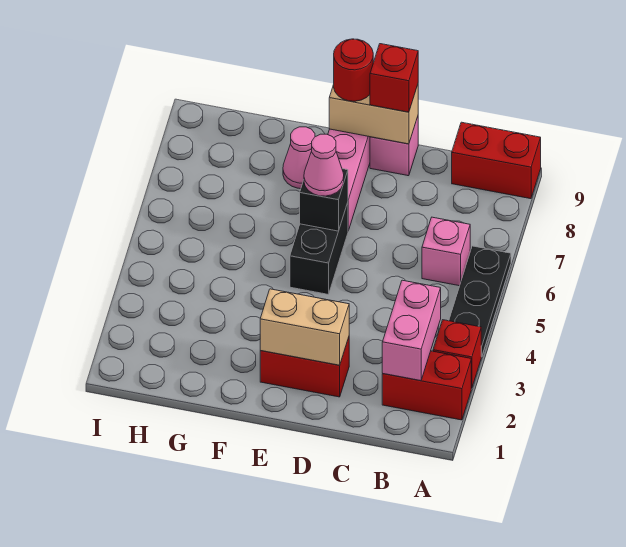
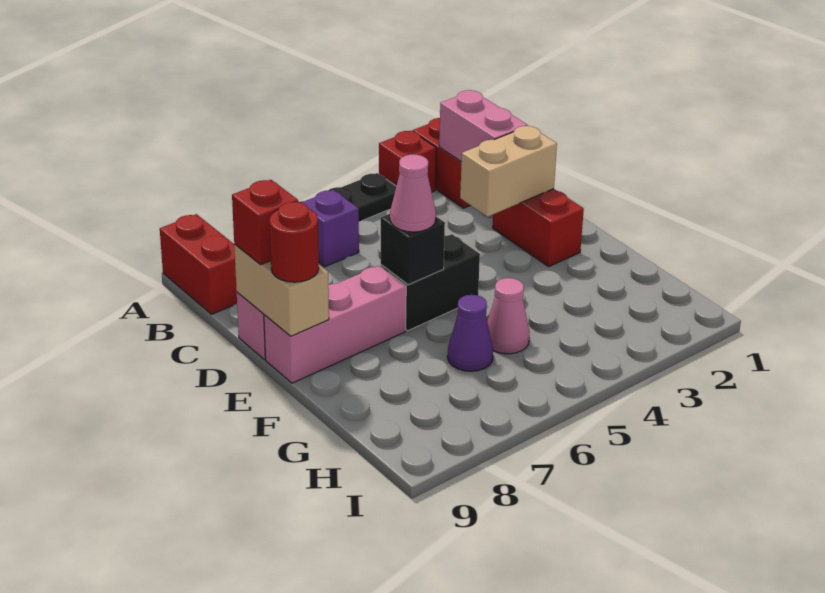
pink 1x2 brick [382,280,441,381] -> pink 1x2 brick turned to [439,90,527,161]
pink 1x1 brick [422,217,470,286] -> purple 1x1 brick [301,190,359,267]
tan 1x2 brick [260,289,349,365] -> tan 1x2 brick turned to [460,126,557,217]
pink 1x1 cone [283,127,315,189] -> pink 1x1 cone moved to [487,278,529,354]
none -> purple 1x1 cone [447,295,493,371]

